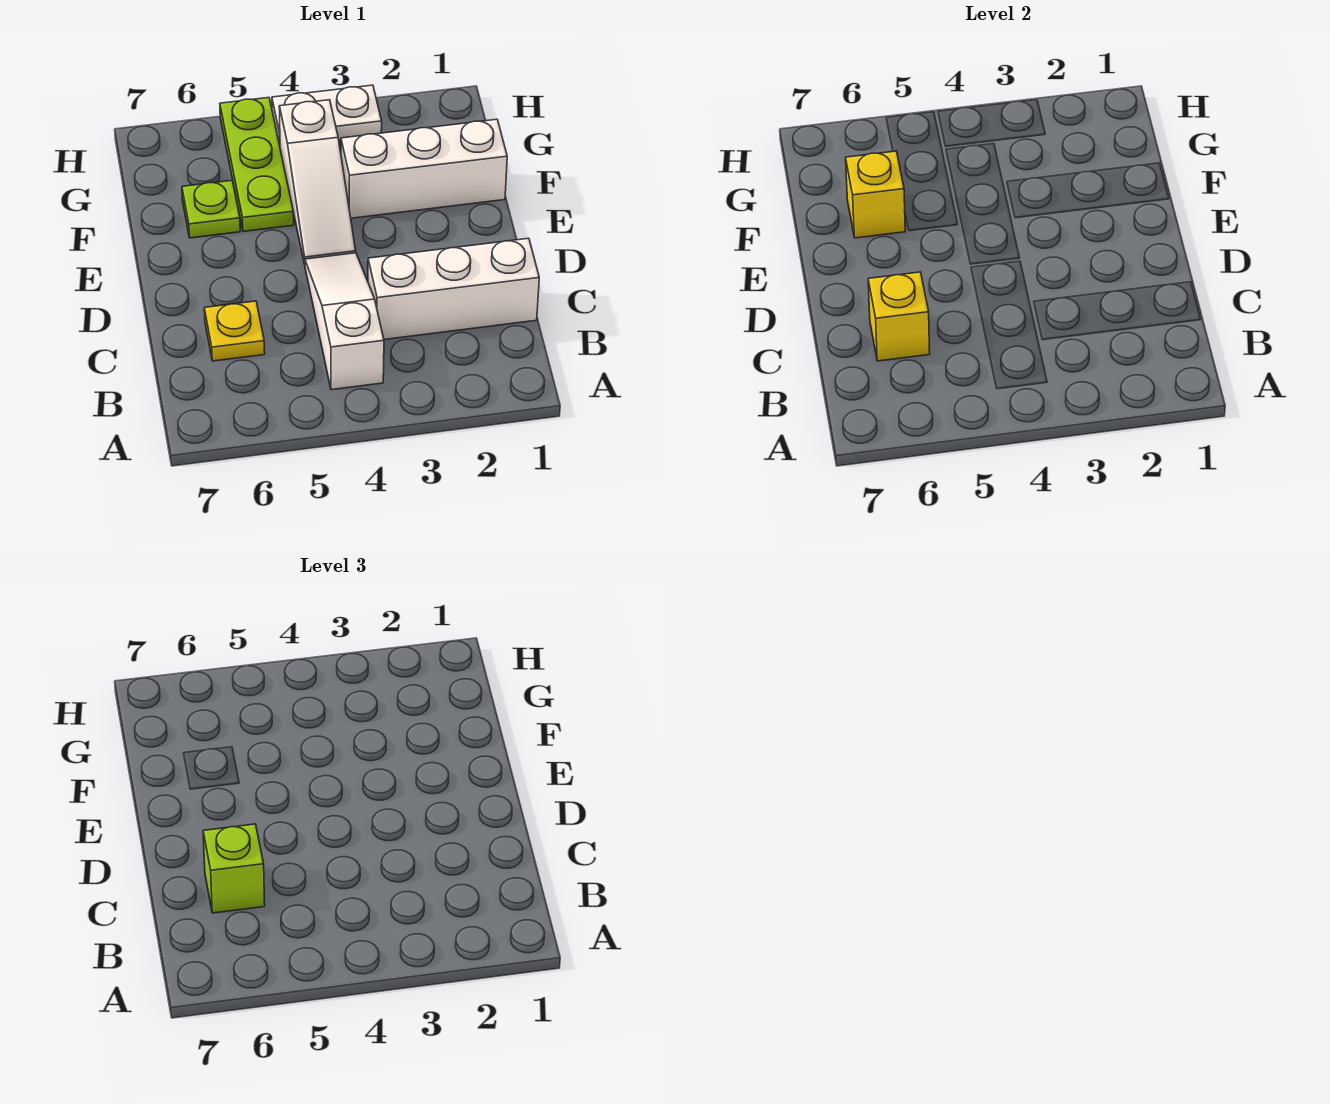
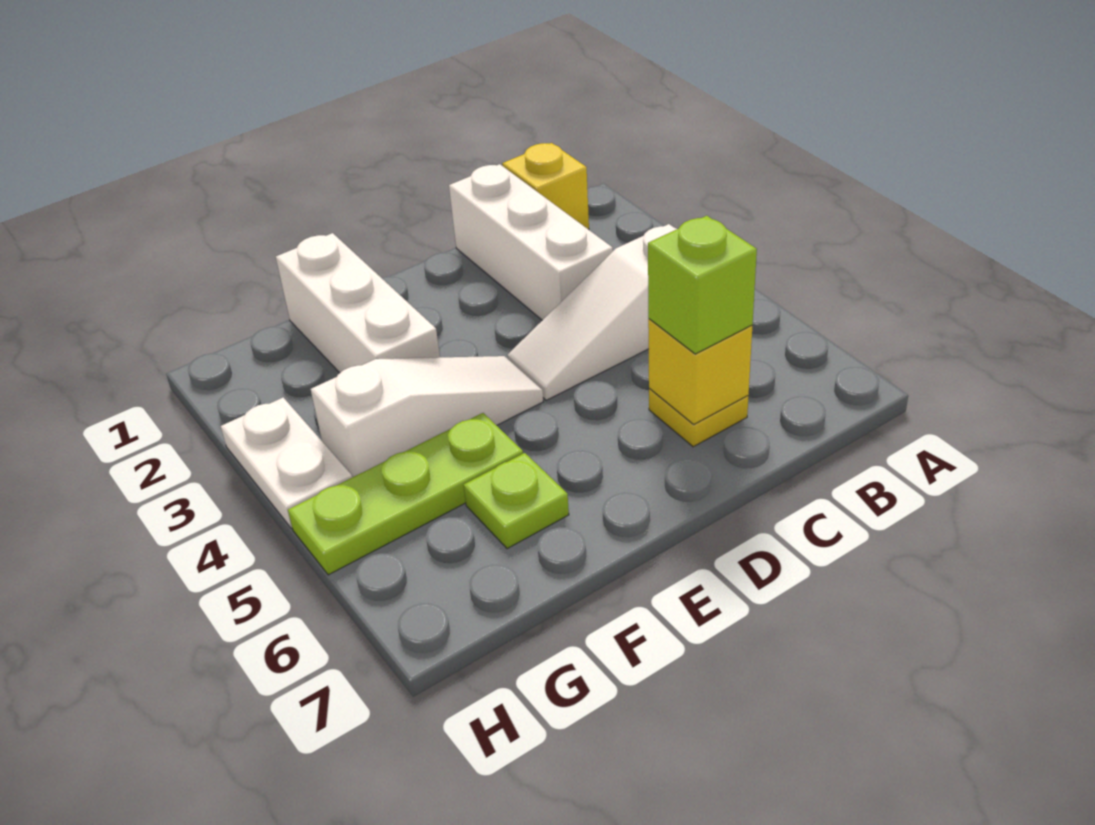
yellow 1x1 brick [846,151,905,238] -> yellow 1x1 brick moved to [502,143,589,230]

